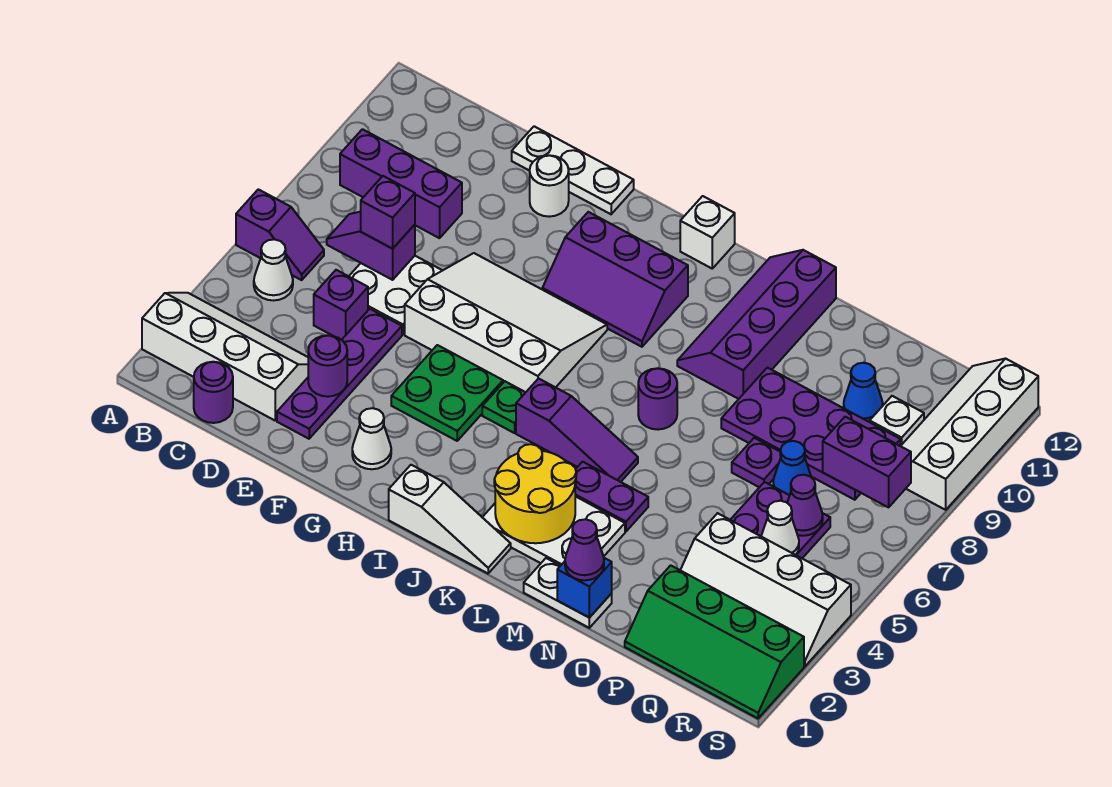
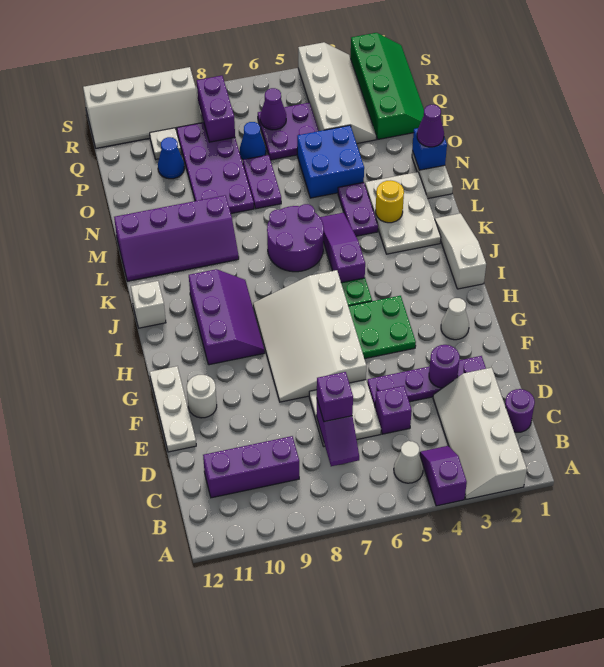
purple 1x2 slope [236,189,324,280] -> purple 1x2 slope moved to [420,446,467,506]
purple 1x3 brick [340,129,462,238] -> purple 1x3 brick turned to [203,436,299,498]
yellow 2x2 round brick [494,444,576,543] -> yellow 1x1 round brick [376,180,404,223]
purple 1x1 round brick [638,368,677,430] -> purple 2x2 round brick [267,204,324,272]
none -> blue 2x2 brick [297,125,364,198]
purple 1x1 plate [732,438,781,487] -> purple 1x2 plate [243,155,281,209]
white 1x1 cone [761,501,799,555] -> none

